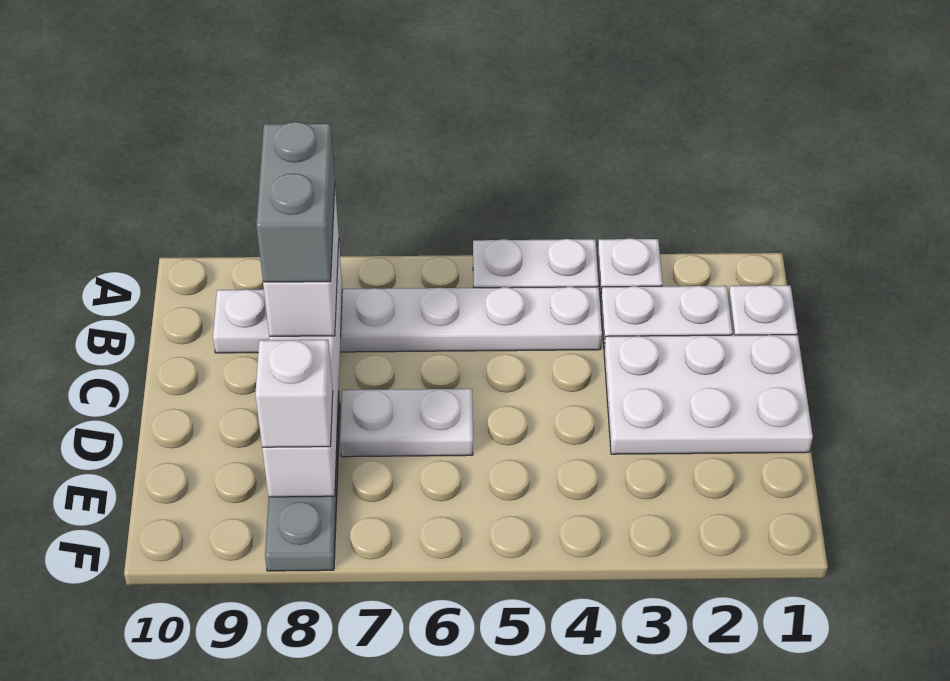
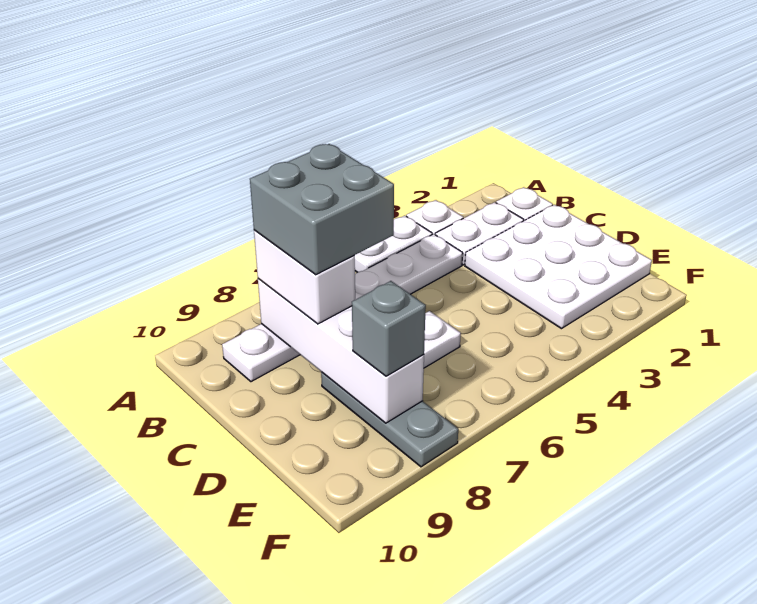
grey 1x2 brick [256,122,335,282] -> grey 2x2 brick [250,144,394,275]
white 2x3 plate [604,335,813,454] -> white 3x3 plate [465,205,652,329]
white 1x1 brick [255,340,333,448] -> grey 1x1 brick [352,281,426,376]

